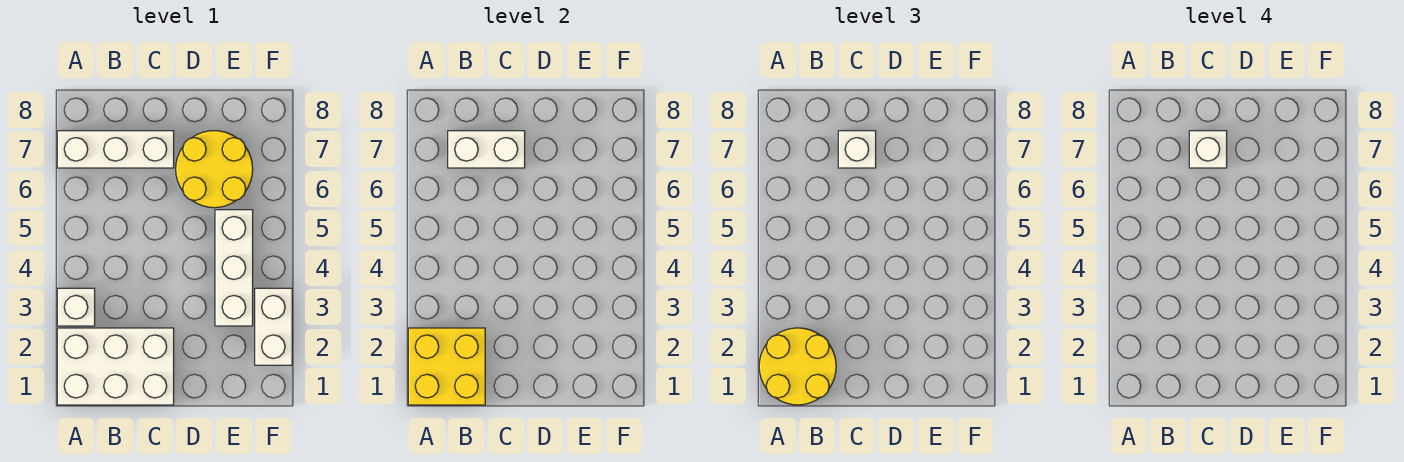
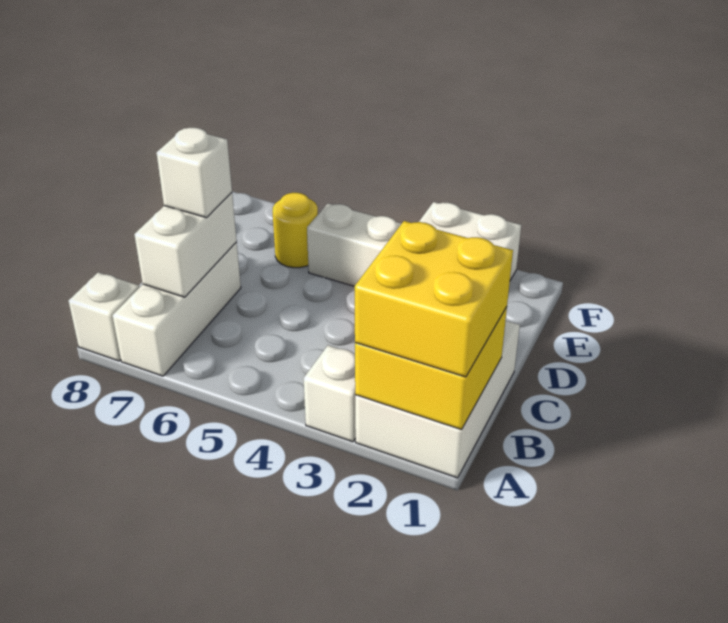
yellow 2x2 round brick [759,328,836,405] -> yellow 2x2 brick [354,221,513,377]
white 1x1 brick [1189,131,1227,168] -> white 1x1 brick moved to [69,272,139,361]
yellow 2x2 round brick [176,131,253,208] -> yellow 1x1 round brick [272,193,318,268]

